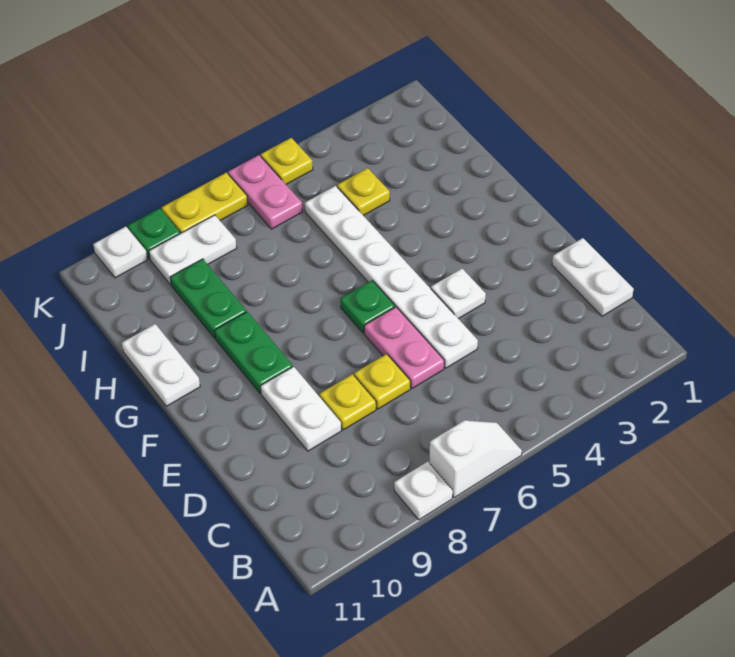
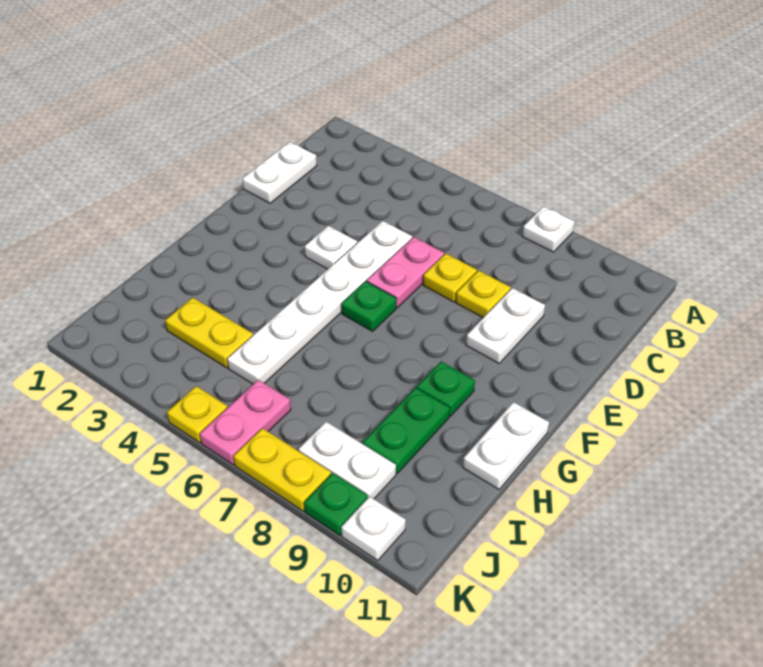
white 1x2 slope [429,420,522,498] -> none
green 1x2 plate [214,312,293,394] -> green 1x1 plate [417,361,475,416]
yellow 1x1 plate [337,168,390,216] -> yellow 1x2 plate [165,297,253,368]

